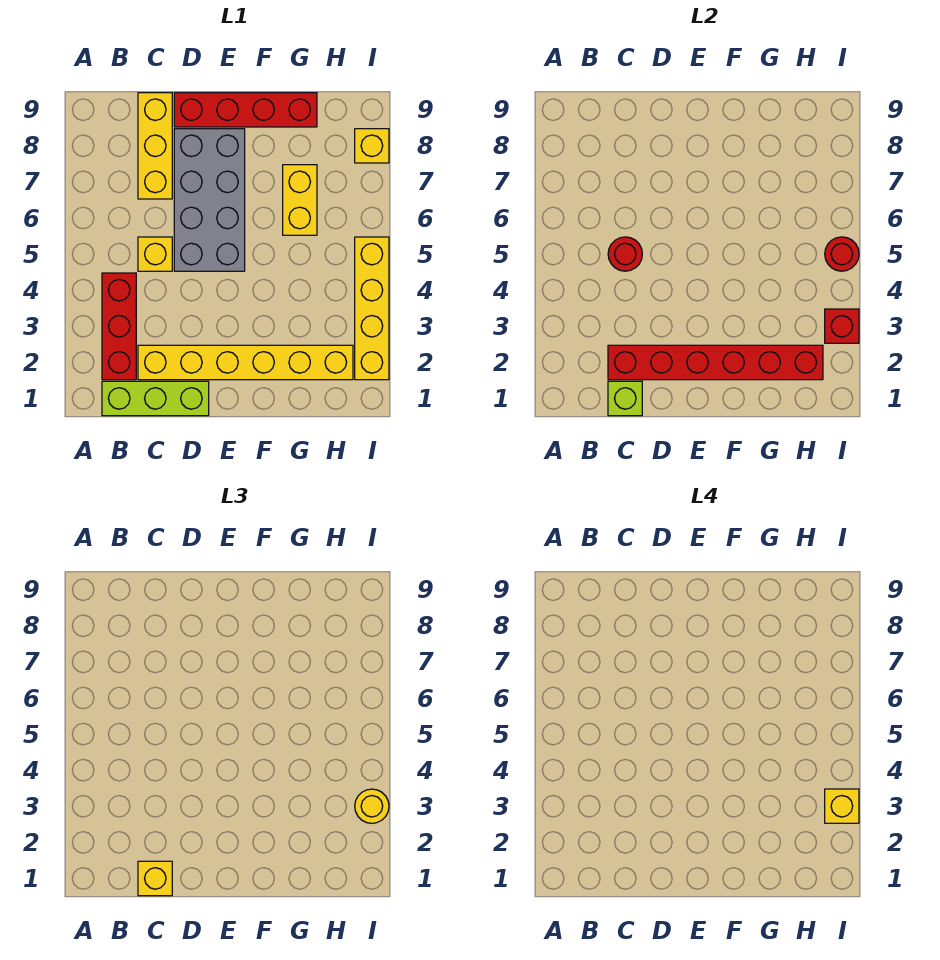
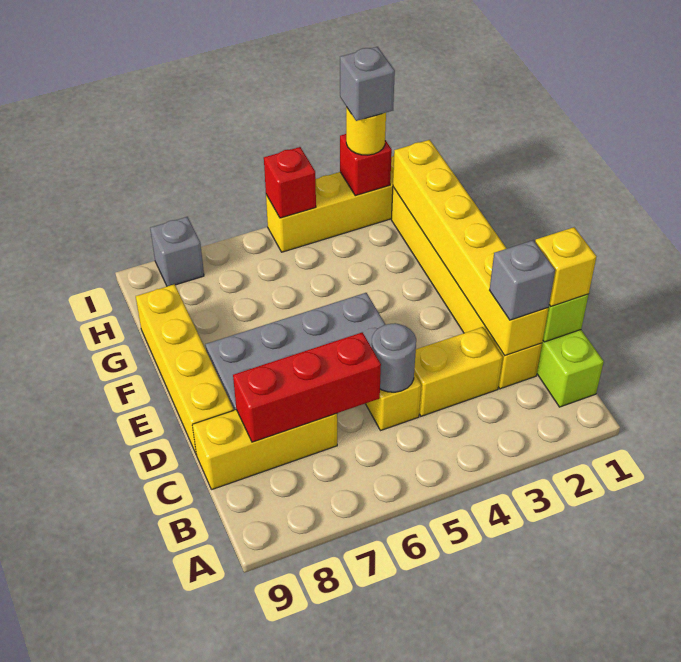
red 1x3 brick [102,273,136,380] -> red 1x3 brick moved to [233,332,381,442]
red 1x6 brick [608,345,823,380] -> yellow 1x6 brick [393,140,548,356]
none -> grey 1x1 brick [490,240,555,320]
red 1x1 round brick [608,237,642,271] -> grey 1x1 round brick [372,323,416,392]
red 1x4 brick [174,93,317,127] -> yellow 1x4 brick [136,284,234,455]
yellow 1x2 brick [283,165,317,235] -> yellow 1x2 brick moved to [414,327,503,416]
yellow 1x1 brick [825,789,859,823] -> grey 1x1 brick [340,47,395,121]
red 1x1 round brick [825,237,859,271] -> red 1x1 brick [264,147,316,218]
yellow 1x1 brick [355,129,389,163] -> grey 1x1 brick [150,217,204,286]

